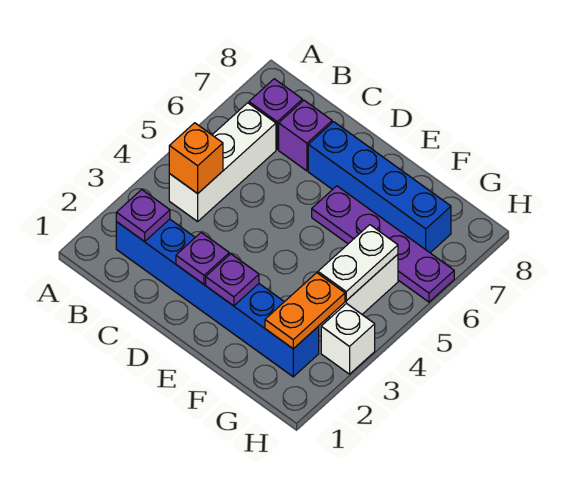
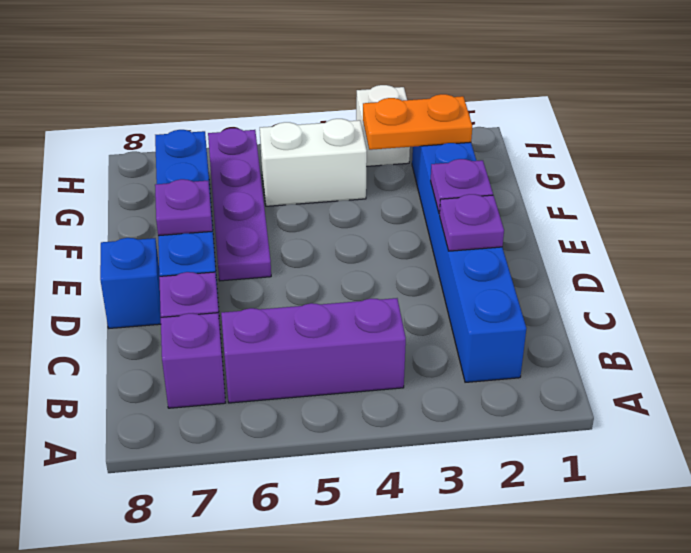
purple 1x1 plate [116,190,170,242] -> purple 1x1 plate moved to [155,179,212,236]
white 1x3 brick [169,103,276,221] -> purple 1x3 brick [221,298,406,403]
orange 1x1 brick [169,123,223,194] -> none
none -> blue 1x1 brick [100,238,161,328]
white 1x2 plate [318,225,398,301] -> none

